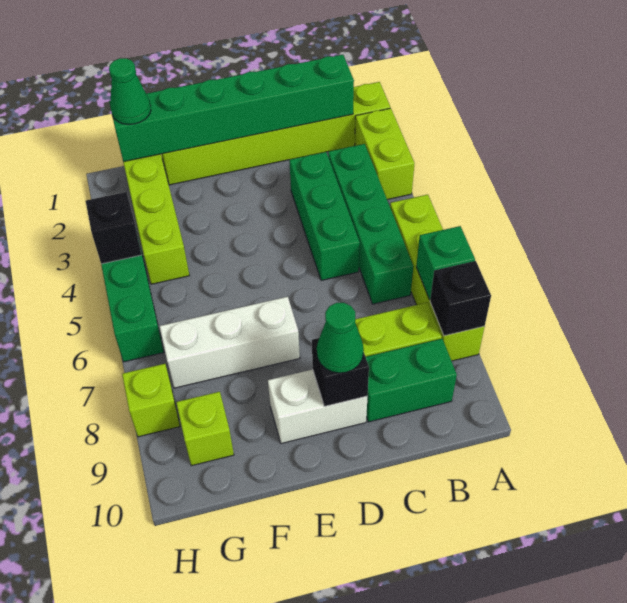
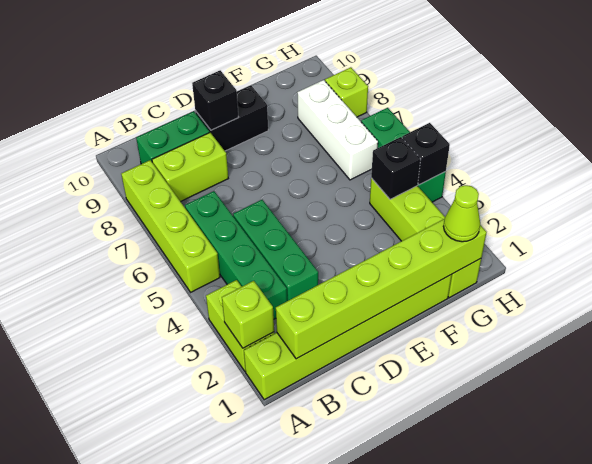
green 1x1 brick [416,226,475,300] -> none
black 1x1 brick [430,261,491,336] -> black 1x1 brick moved to [371,137,421,199]
green 1x6 brick [109,55,354,162] -> lime 1x6 brick [276,219,487,359]
white 1x2 brick [268,369,367,444] -> black 1x2 brick [195,86,268,151]
green 1x1 cone [317,303,364,373] -> none
white 1x3 brick [160,297,300,388] -> white 1x3 brick turned to [297,80,378,180]
green 1x1 cone [109,58,151,125] -> lime 1x1 cone [443,185,480,242]
lime 1x1 brick [176,392,234,466] -> lime 1x1 brick moved to [222,281,274,348]

